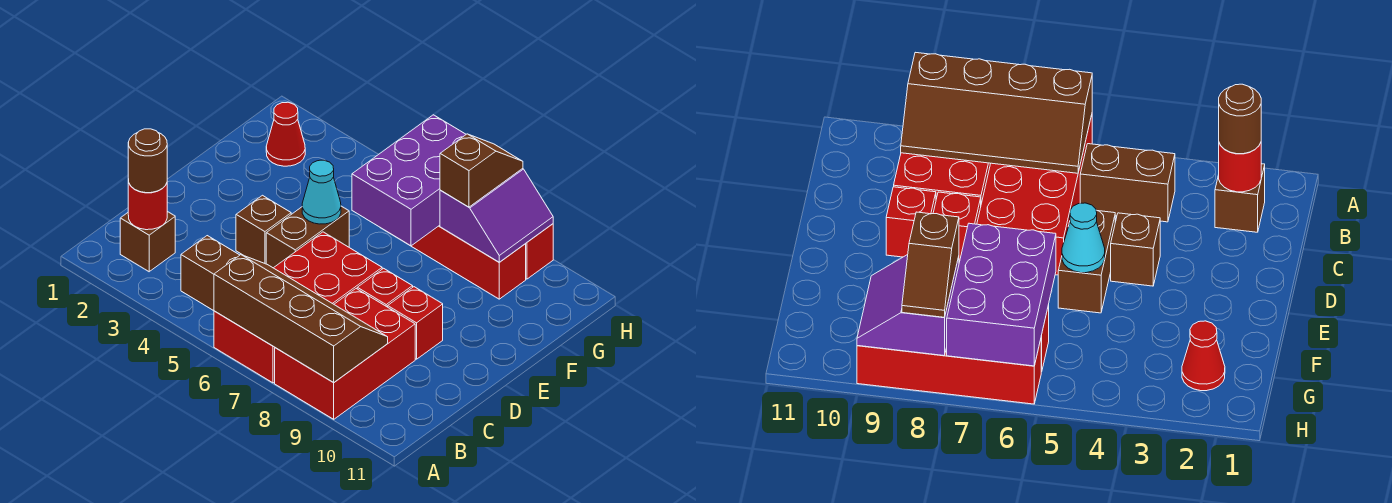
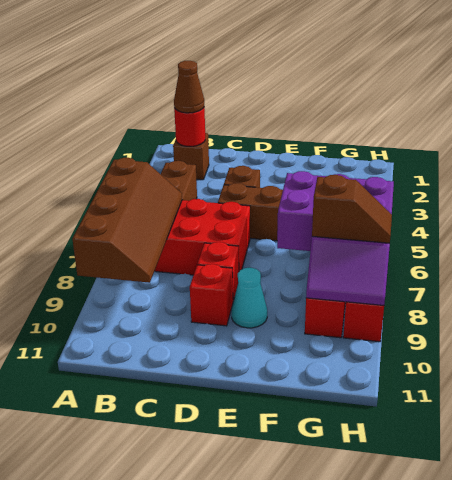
red 2x3 brick [275,289,415,419] -> none
brown 1x1 round brick [128,129,167,193] -> brown 1x1 cone [174,61,204,113]
cyan 1x1 cone [302,160,341,224] -> cyan 1x1 cone moved to [232,268,267,328]
red 1x1 cone [266,102,305,166] -> none

